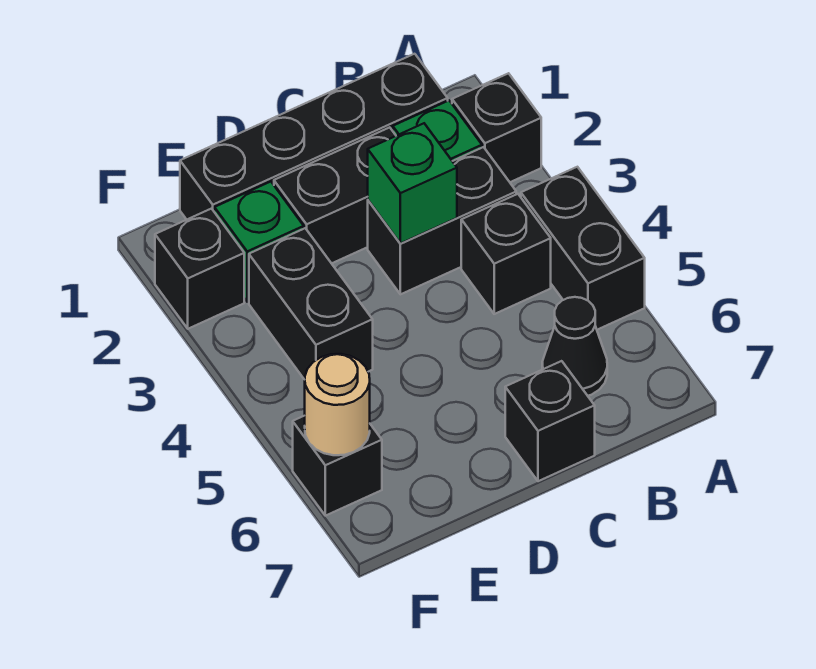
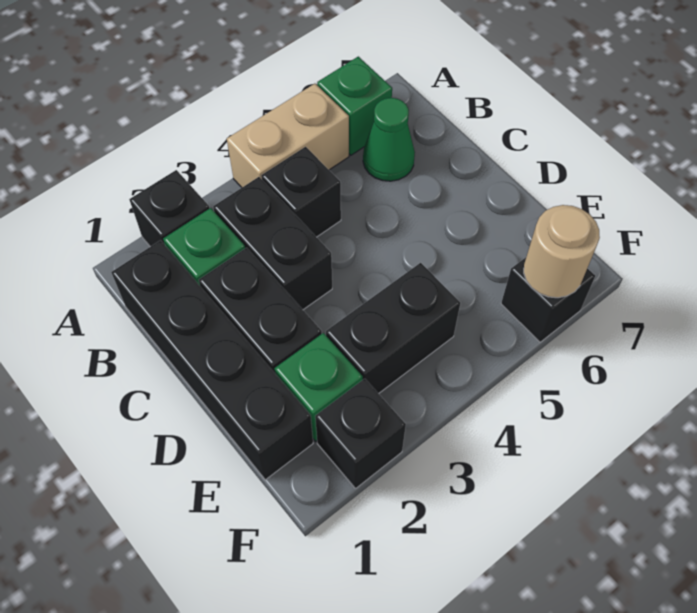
black 1x2 brick [521,167,645,330] -> tan 1x2 brick [227,84,349,187]
black 1x1 cone [542,297,607,396] -> green 1x1 cone [363,98,415,181]
green 1x1 brick [368,123,457,244] -> green 1x1 brick moved to [317,57,392,155]
black 1x1 brick [505,361,595,481] -> none

